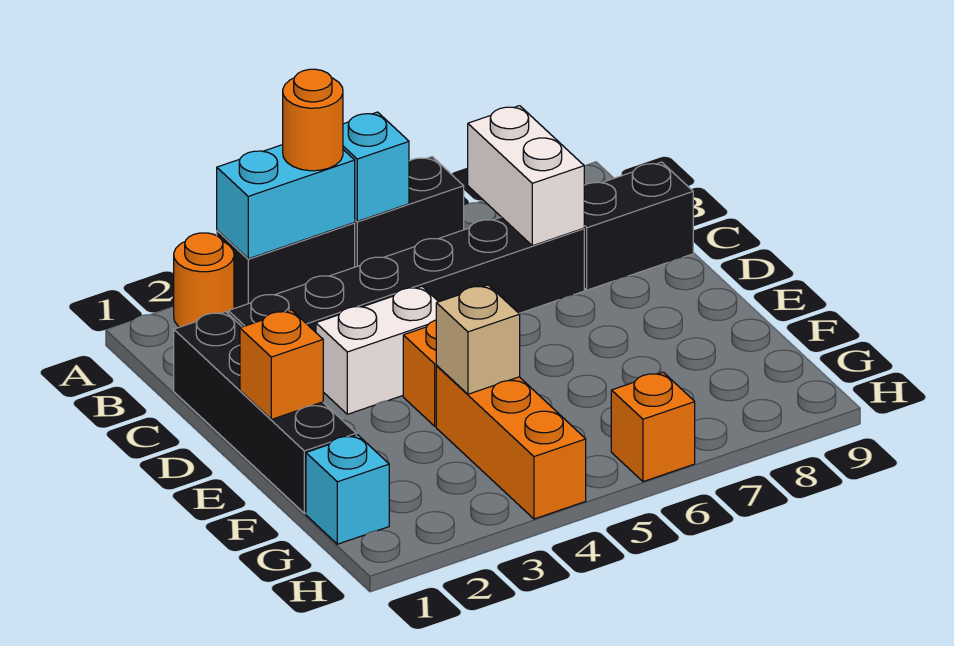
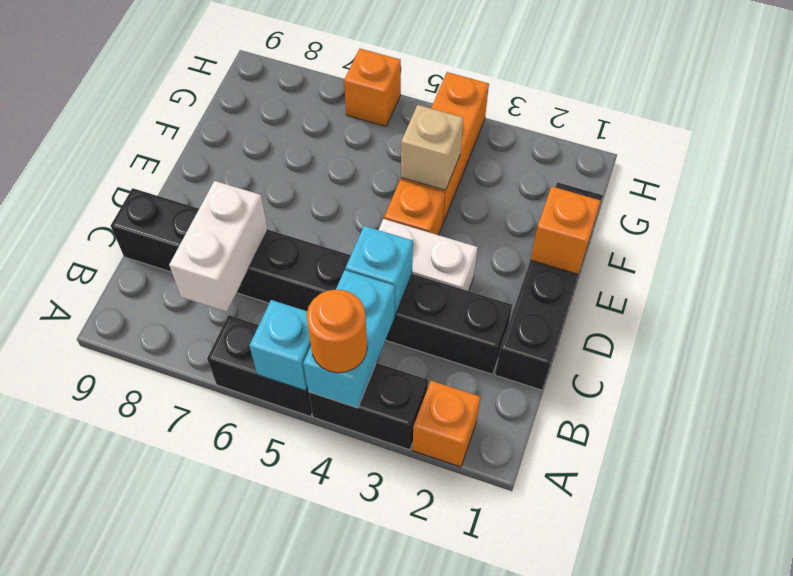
orange 1x1 round brick [174,233,234,327] -> orange 1x1 brick [413,381,481,467]
cyan 1x2 brick [217,145,355,259] -> cyan 1x2 brick turned to [303,270,395,408]
cyan 1x1 brick [306,435,389,544] -> cyan 1x1 brick moved to [345,226,413,315]

